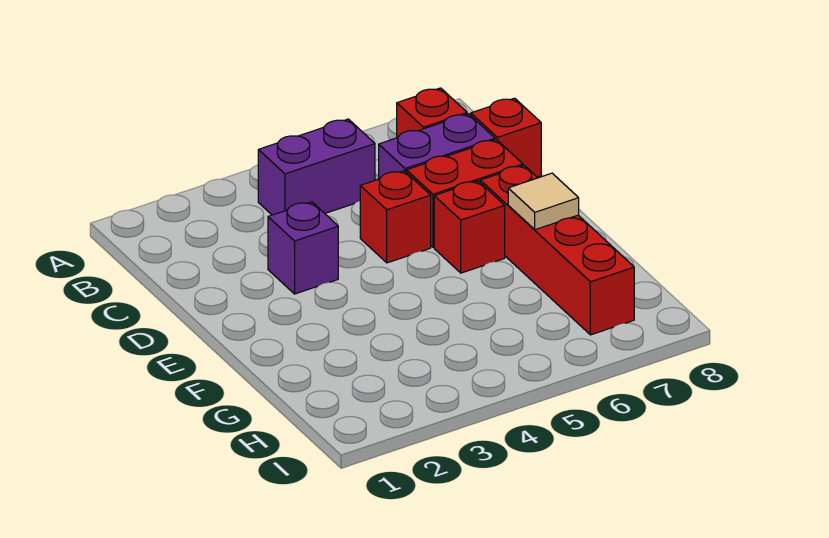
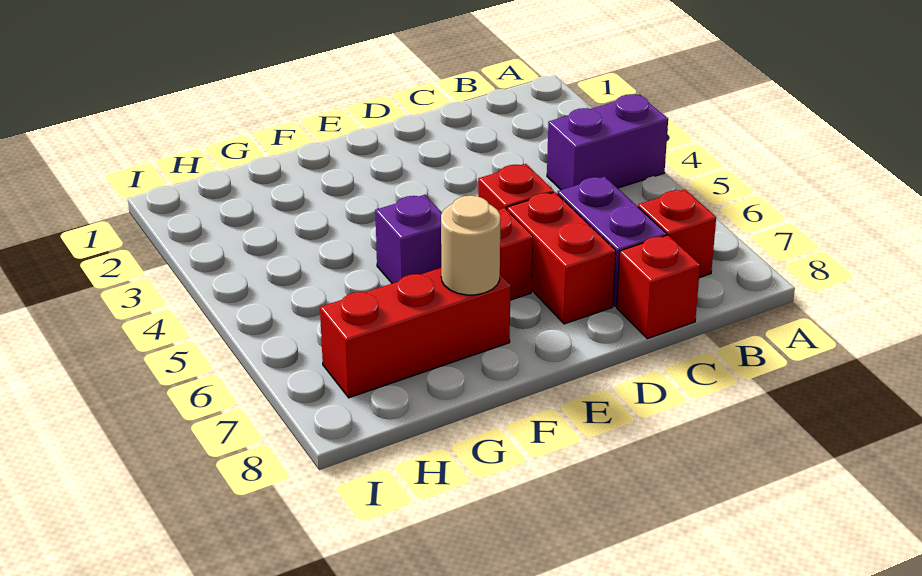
purple 1x2 brick [258,119,375,215] -> purple 1x2 brick turned to [547,94,668,190]
purple 1x1 brick [268,202,338,294] -> purple 1x1 brick moved to [375,195,442,283]
red 1x4 brick [480,165,634,335] -> red 1x3 brick [320,268,511,398]
tan 1x1 tile [508,173,579,230] -> tan 1x1 round brick [441,196,500,295]

